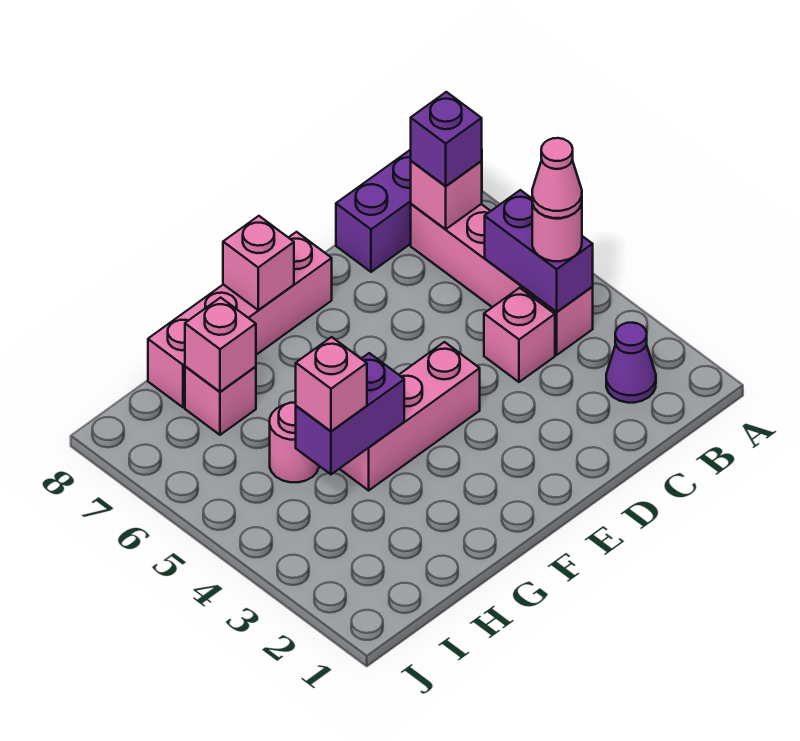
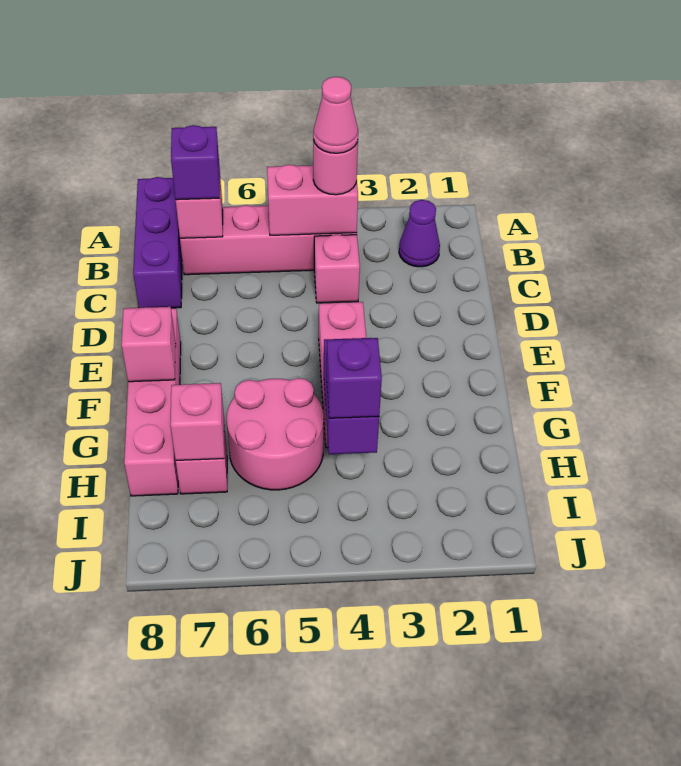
purple 1x2 brick [485,190,593,312] -> pink 1x2 brick [267,165,358,235]
pink 1x1 brick [296,337,367,431] -> purple 1x1 brick [327,338,382,418]
pink 1x1 round brick [270,402,319,482] -> pink 2x2 round brick [227,378,324,490]

